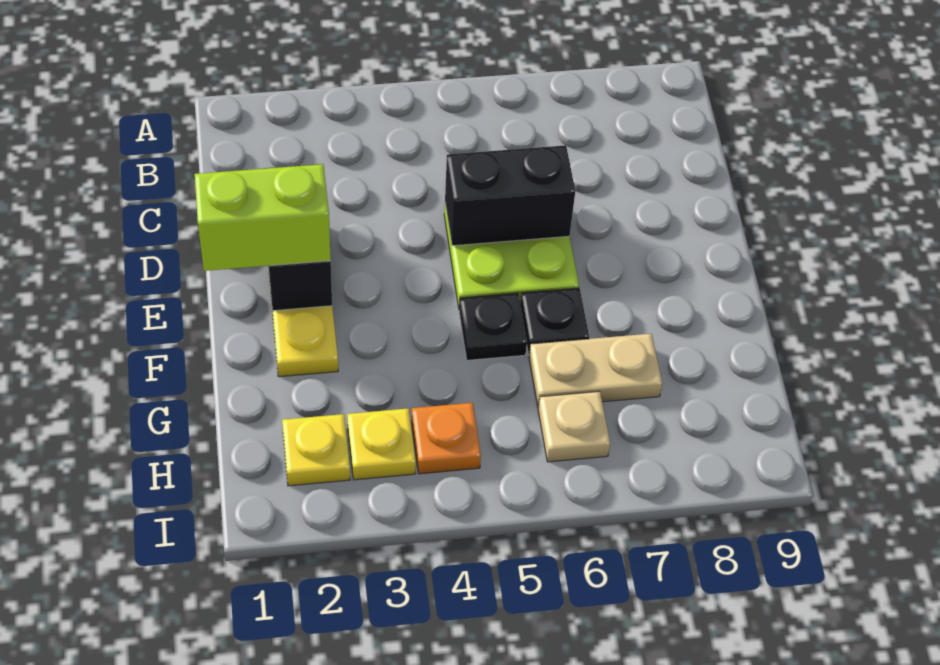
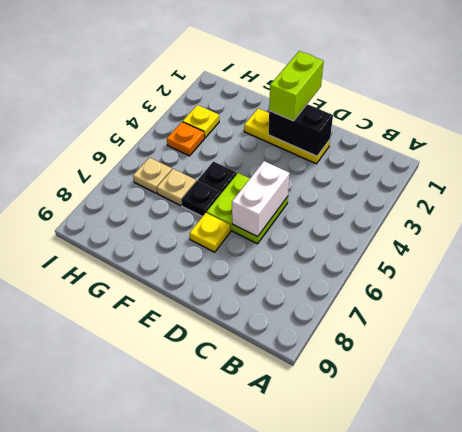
black 1x2 brick [445,145,575,246] -> white 1x2 brick [232,161,290,237]
tan 1x2 plate [529,334,662,408] -> tan 1x1 plate [157,169,196,206]
yellow 1x1 plate [282,414,350,486] -> yellow 1x1 plate moved to [190,213,231,252]

